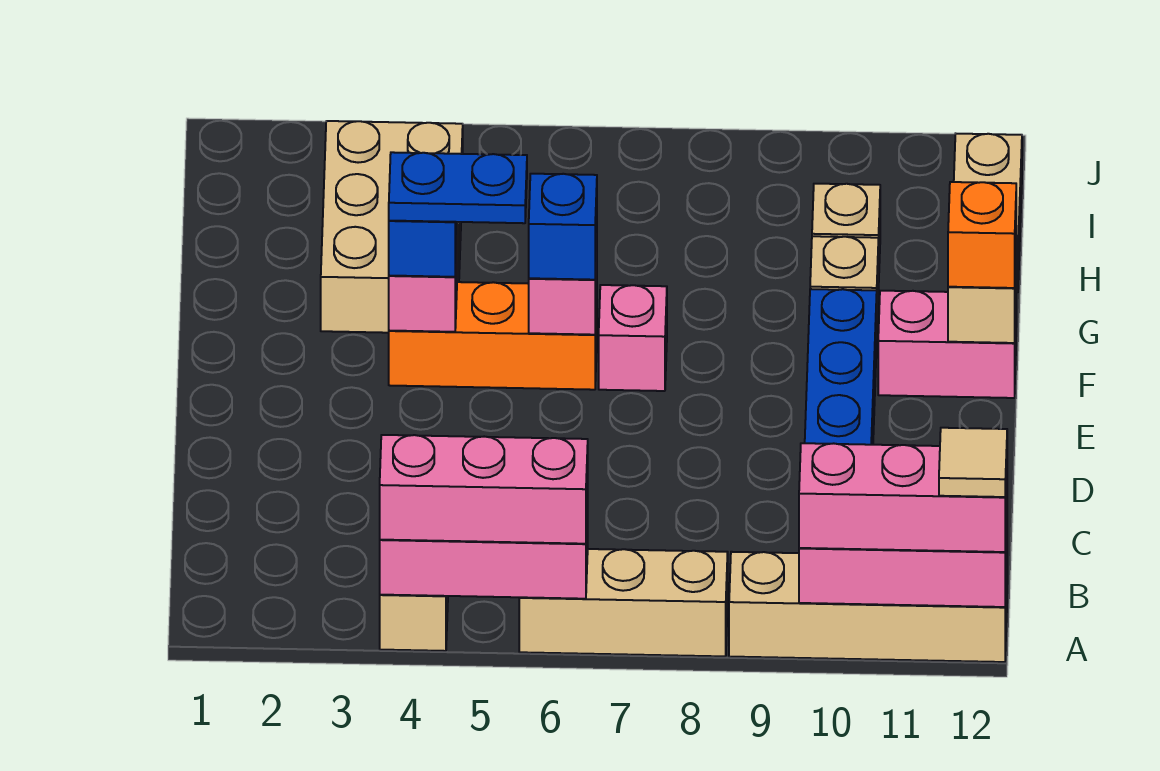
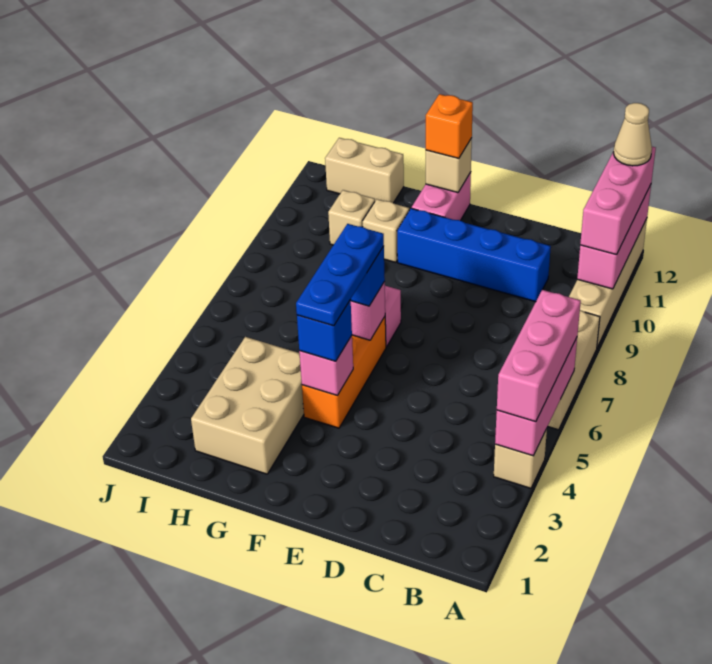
tan 1x1 tile [939,428,1007,497] -> tan 1x1 cone [614,103,652,166]
blue 1x2 plate [389,152,527,223] -> blue 1x3 plate [296,224,384,326]
tan 2x3 brick [321,121,463,333] -> tan 2x3 brick turned to [191,337,304,474]

